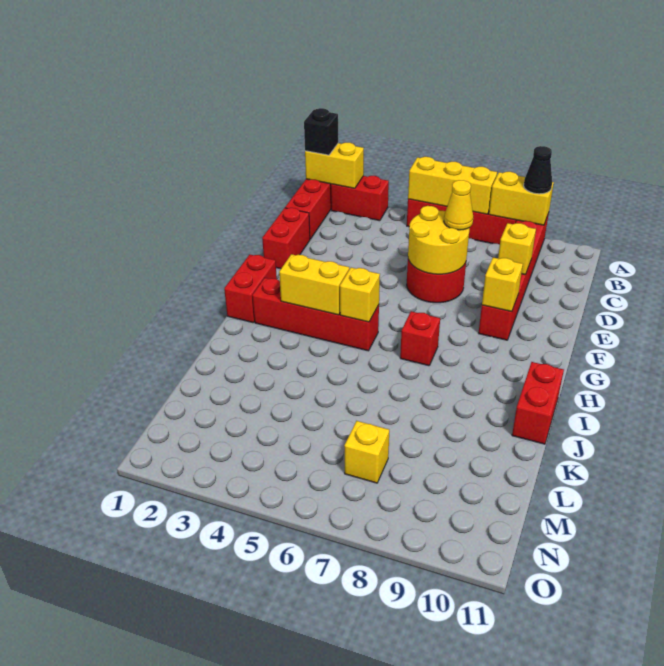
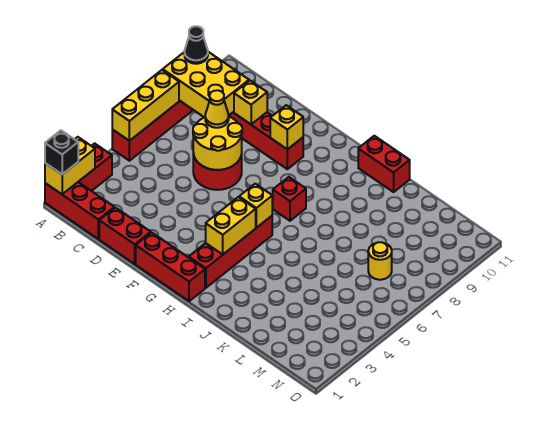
yellow 1x2 brick [489,172,554,225] -> yellow 2x3 brick [163,52,249,117]
red 1x2 brick [224,255,277,323] -> red 1x3 brick [136,232,205,301]
yellow 1x1 brick [344,421,389,483] -> yellow 1x1 round brick [368,242,392,280]

